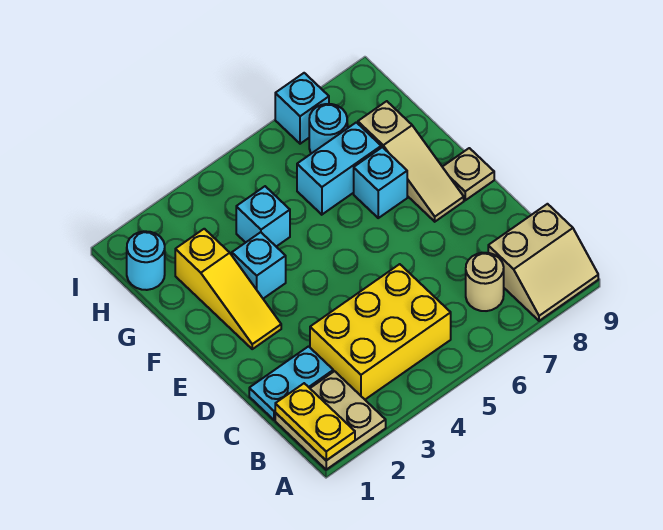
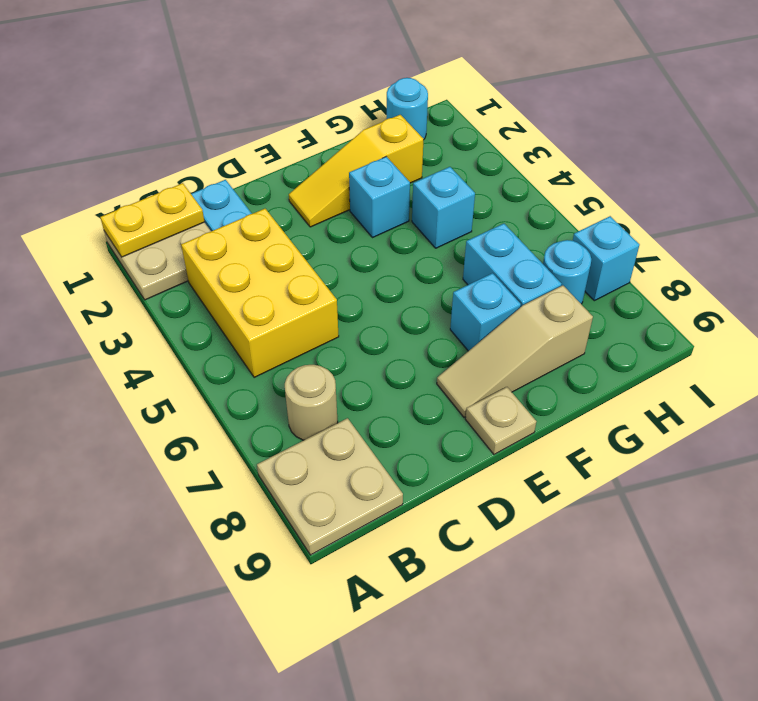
tan 2x2 slope [488,204,598,321] -> tan 2x2 plate [257,418,403,555]

